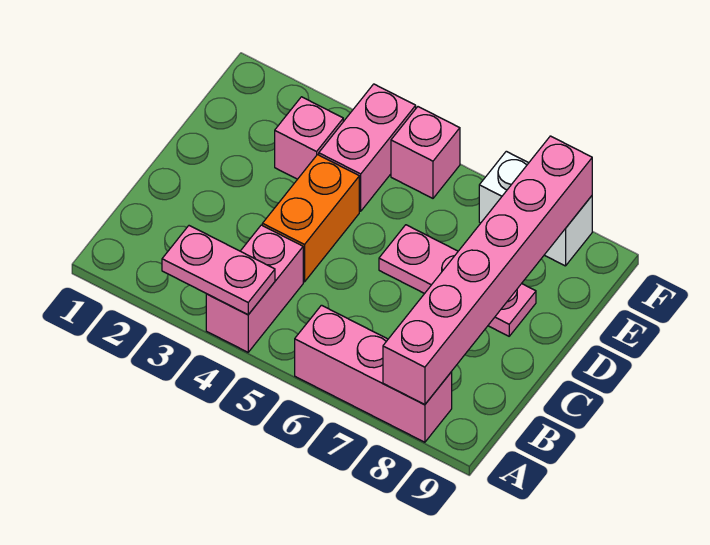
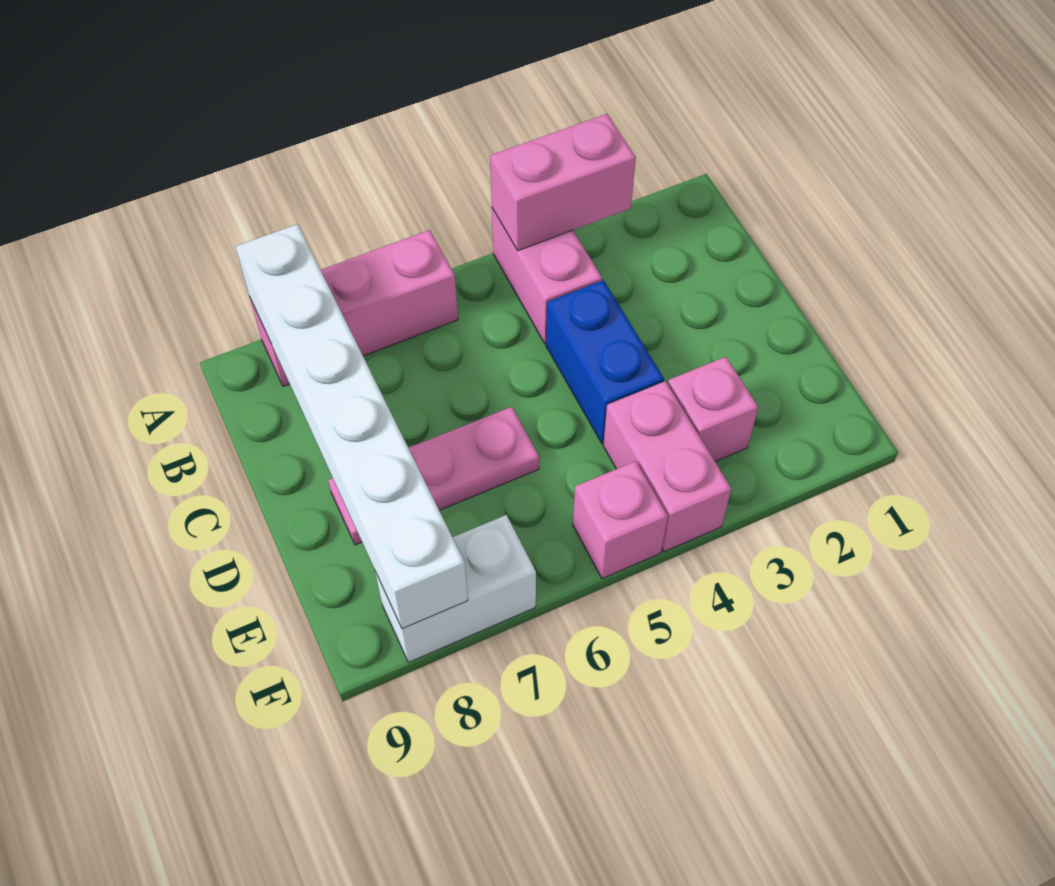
pink 1x2 plate [162,226,275,315] -> pink 1x2 brick [490,114,636,251]
pink 1x6 brick [383,136,592,404] -> white 1x6 brick [235,224,468,629]
orange 1x2 brick [262,155,359,282] -> blue 1x2 brick [546,280,664,443]

